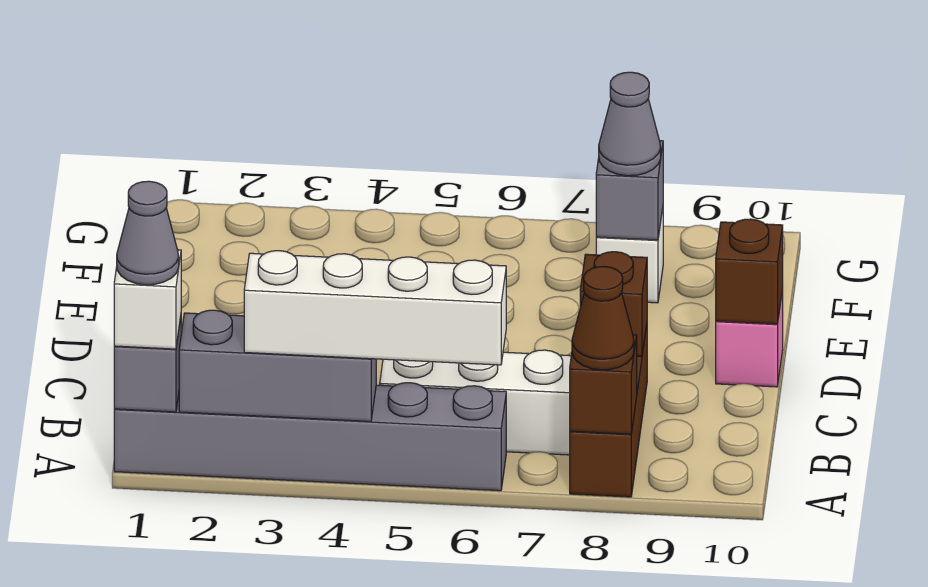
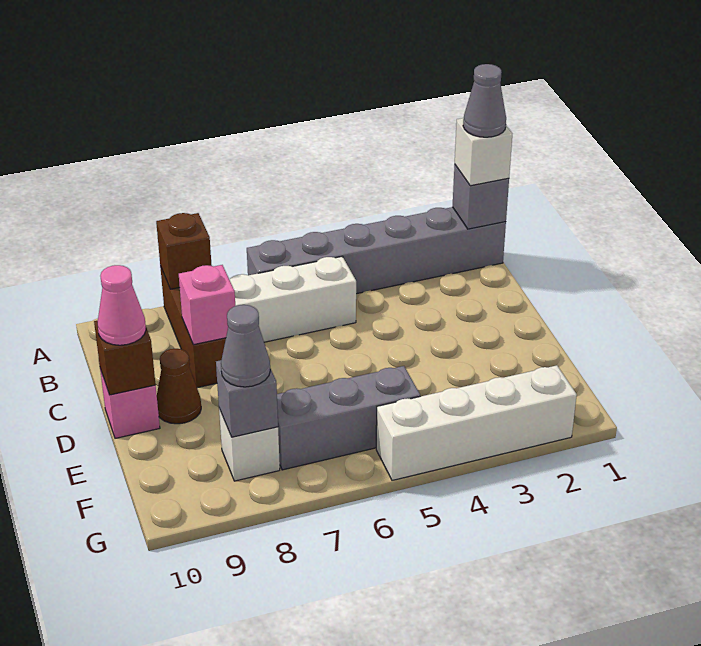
grey 1x3 brick [179,310,376,421] -> grey 1x3 brick moved to [277,366,420,470]
white 1x4 brick [244,251,506,365] -> white 1x4 brick moved to [376,365,577,480]
brown 1x1 cone [572,267,634,370] -> brown 1x1 cone moved to [157,349,201,424]
brown 1x1 brick [580,252,647,357] -> pink 1x1 brick [179,265,235,345]
none -> pink 1x1 cone [98,265,146,345]

